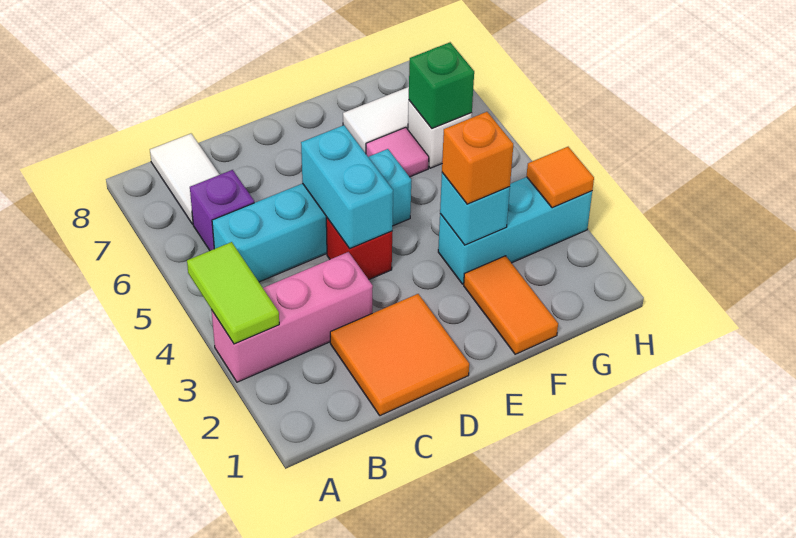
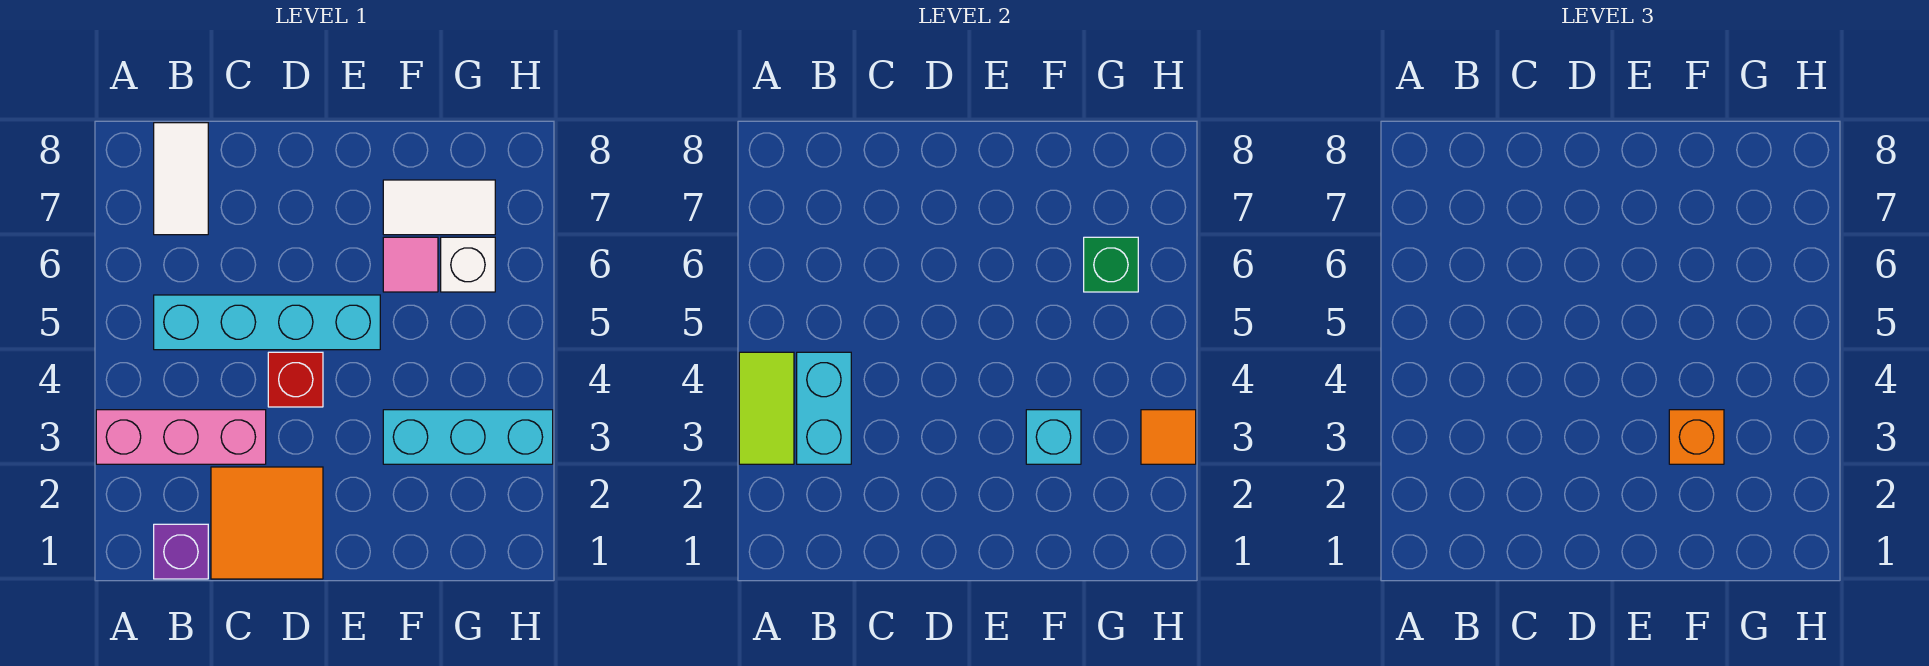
purple 1x1 brick [190,170,254,251] -> purple 1x1 brick moved to [154,524,208,579]
cyan 1x2 brick [301,125,393,249] -> cyan 1x2 brick moved to [797,352,851,464]
orange 1x2 tile [464,256,558,354] -> none

